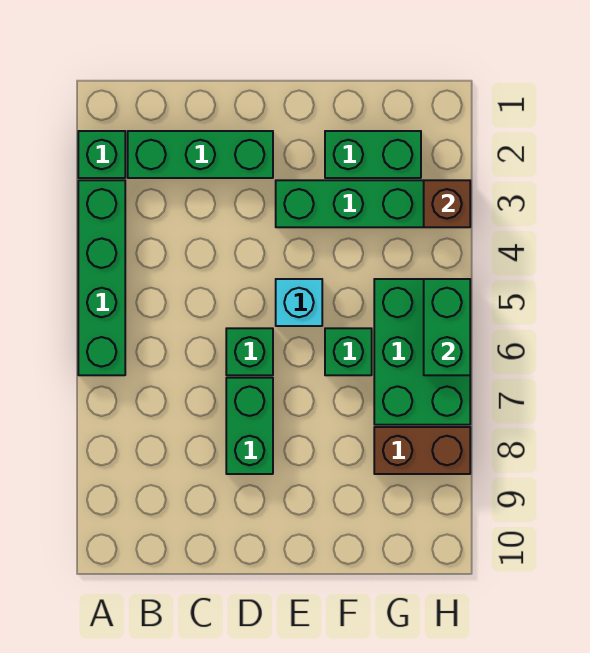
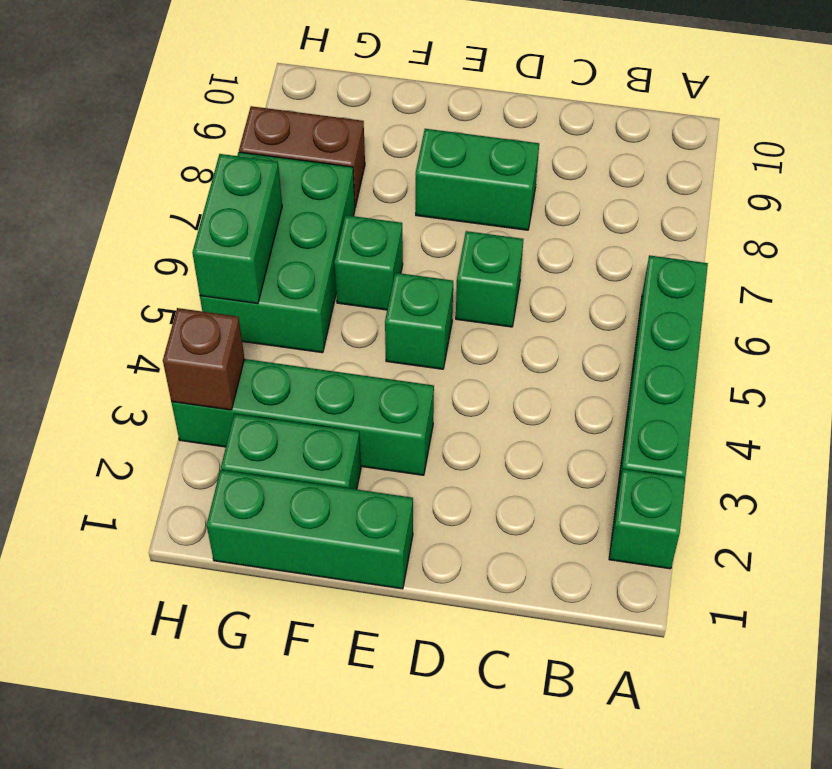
green 1x3 brick [128,131,273,178] -> green 1x3 brick moved to [207,470,413,589]
green 1x2 brick [226,378,273,474] -> green 1x2 brick turned to [416,129,539,230]
cyan 1x1 brick [276,279,322,326] -> green 1x1 brick [385,273,453,369]

